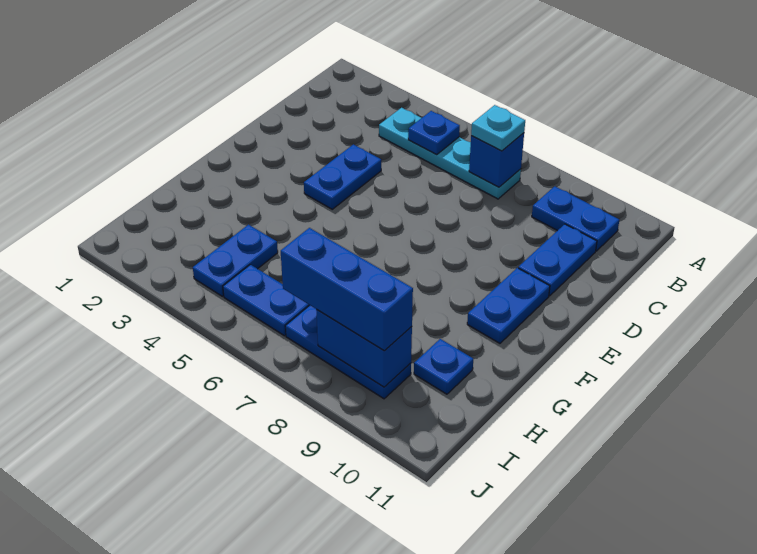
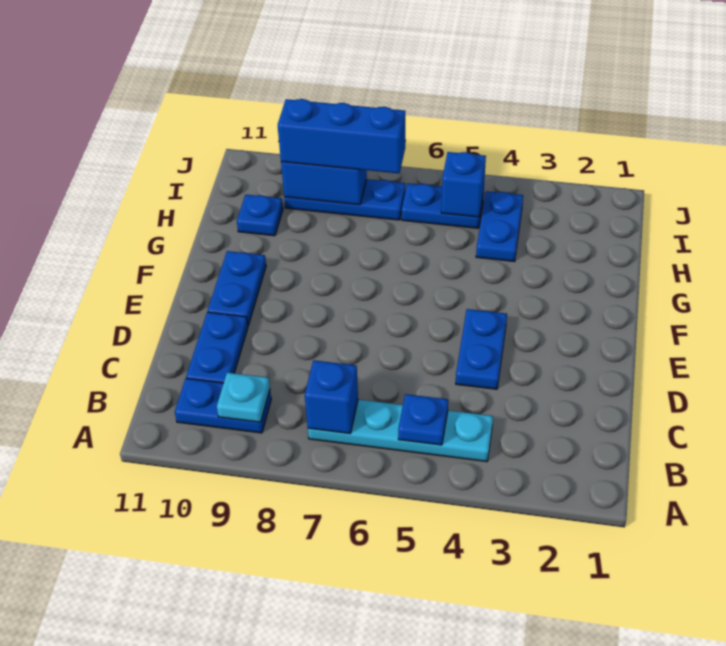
cyan 1x1 plate [471,105,525,151] -> cyan 1x1 plate moved to [217,373,270,422]
none -> blue 1x1 brick [441,152,486,217]

